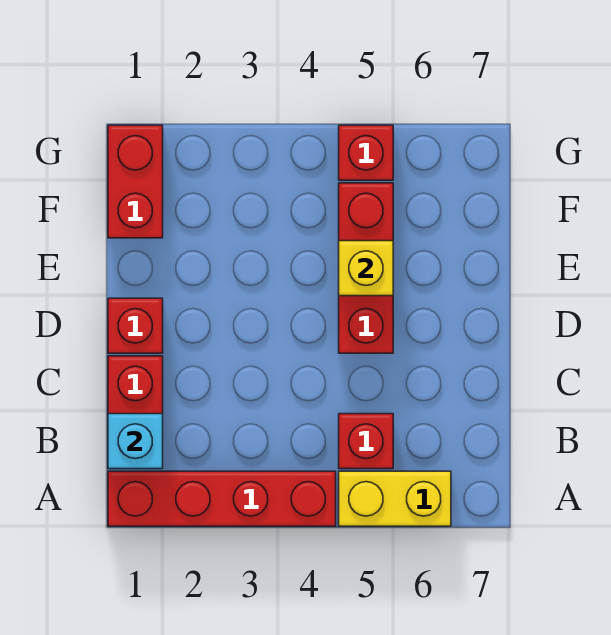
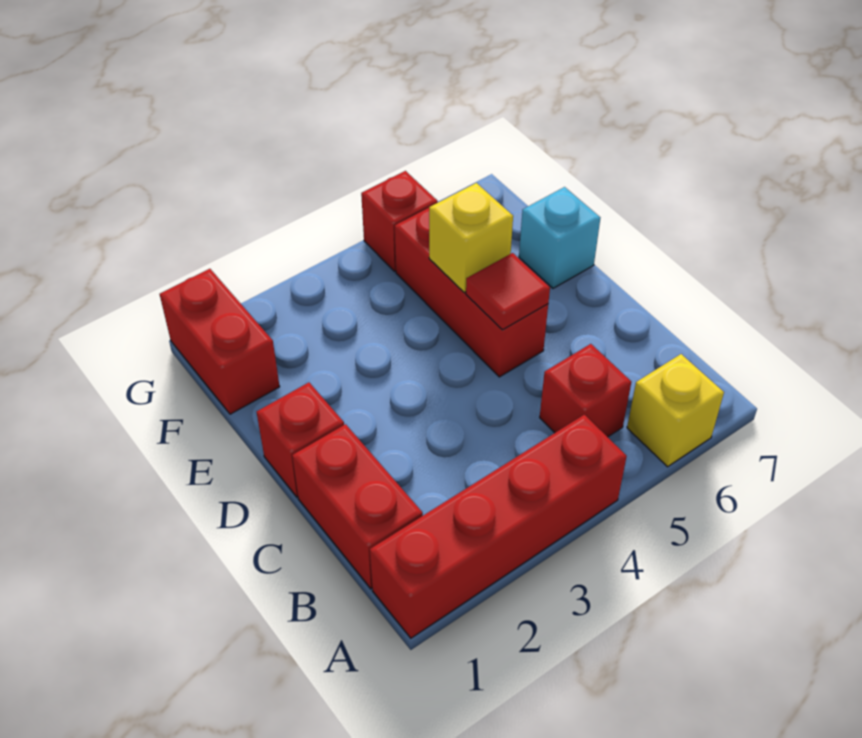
yellow 1x2 brick [339,471,451,526] -> yellow 1x1 brick [627,354,724,467]
cyan 1x1 brick [108,414,163,469] -> cyan 1x1 brick moved to [519,187,600,288]
none -> red 1x1 tile [466,253,550,330]

